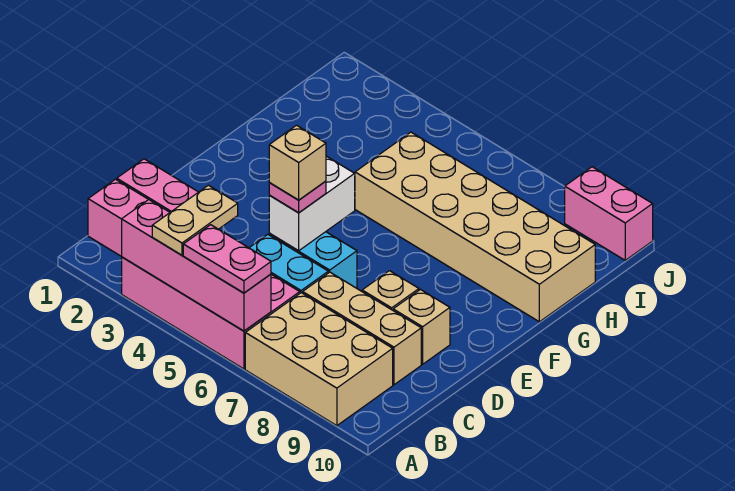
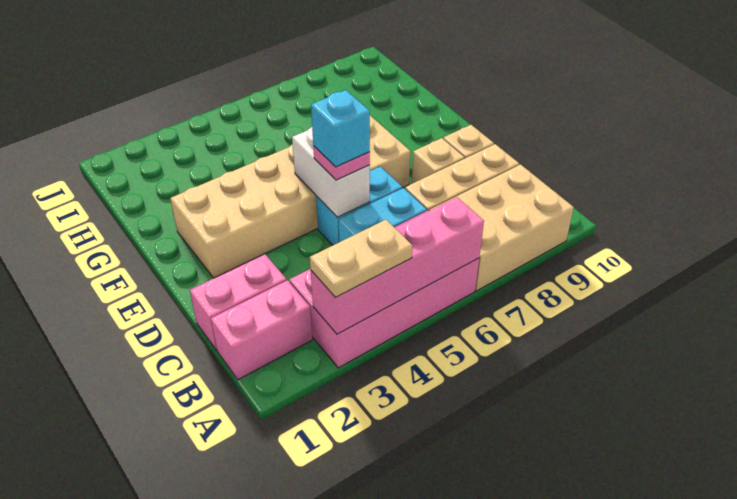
tan 1x2 plate [152,185,238,255] -> tan 1x2 plate turned to [310,220,413,298]
pink 1x2 plate [183,225,271,293] -> none
tan 1x1 brick [269,125,326,200] -> cyan 1x1 brick [311,90,370,167]
tan 2x6 brick [355,132,595,322] -> tan 2x6 brick moved to [170,116,410,278]
pink 1x2 brick [565,167,653,260] -> none

